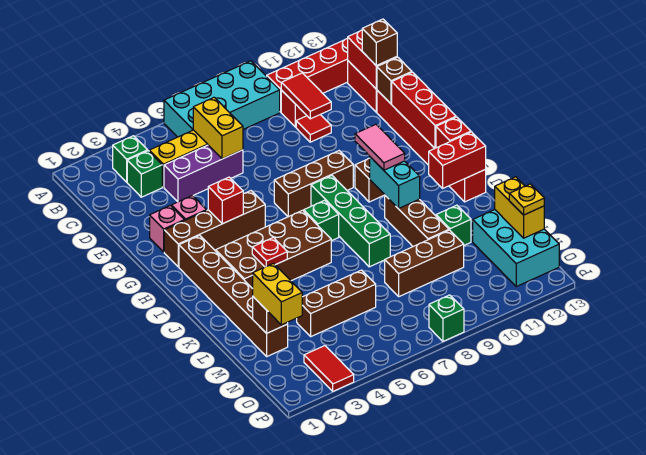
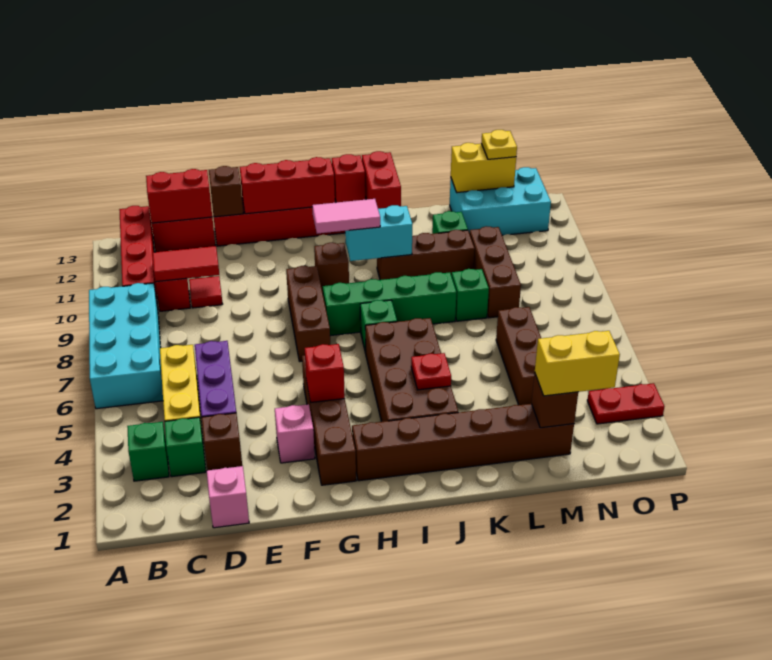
yellow 1x2 brick [193,97,243,159] -> none
brown 1x1 brick [362,19,397,66] -> brown 1x1 brick moved to [202,413,242,470]
pink 1x1 brick [150,206,184,252] -> pink 1x1 brick moved to [207,466,249,528]
red 1x2 tile [304,346,354,391] -> red 1x2 plate [587,383,664,424]
green 1x1 brick [429,295,464,341] -> green 1x1 brick moved to [452,269,489,321]

